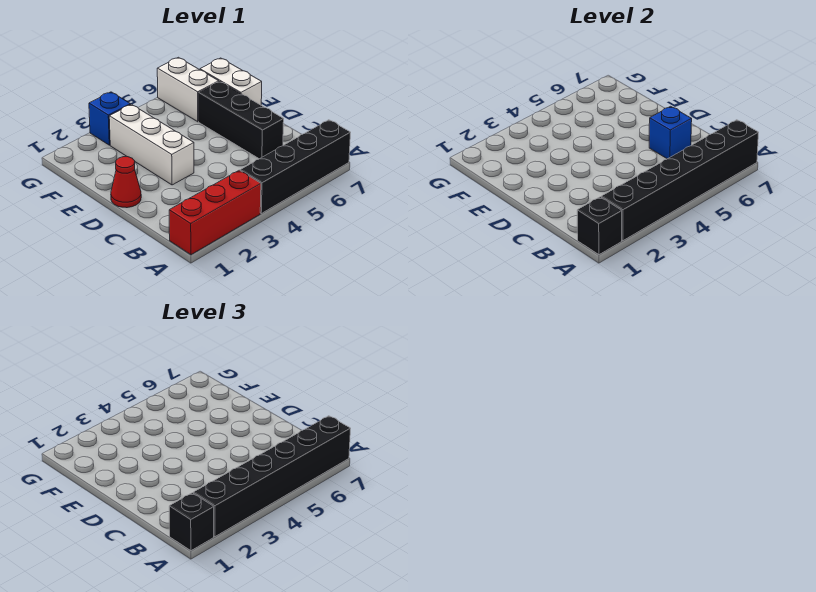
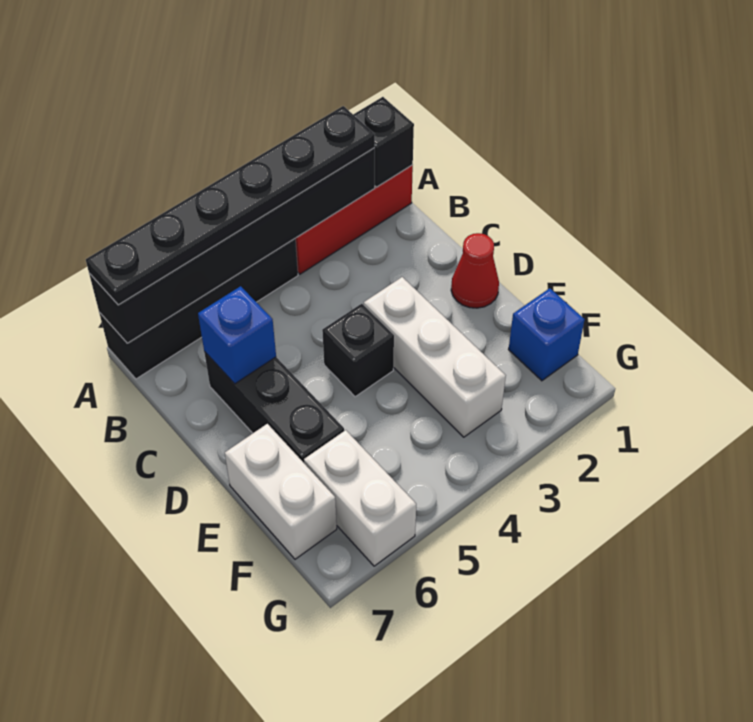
black 1x1 brick [169,493,214,551] -> black 1x1 brick moved to [322,304,394,397]
black 1x6 brick [193,416,351,537] -> black 1x6 plate [86,106,375,305]
blue 1x1 brick [89,92,131,145] -> blue 1x1 brick moved to [509,288,585,381]

